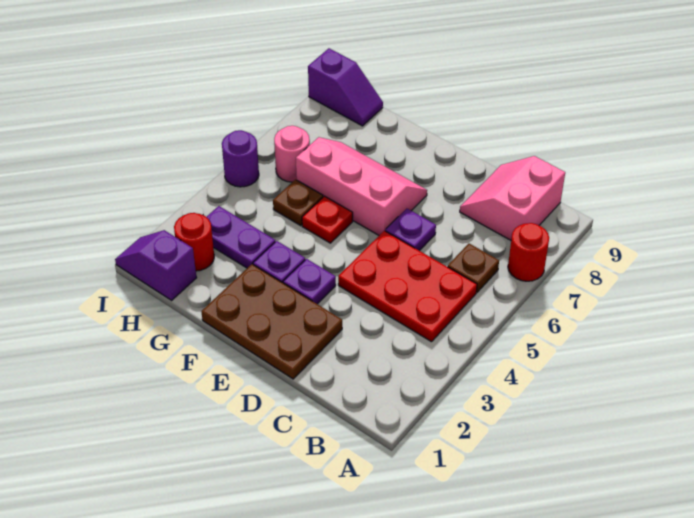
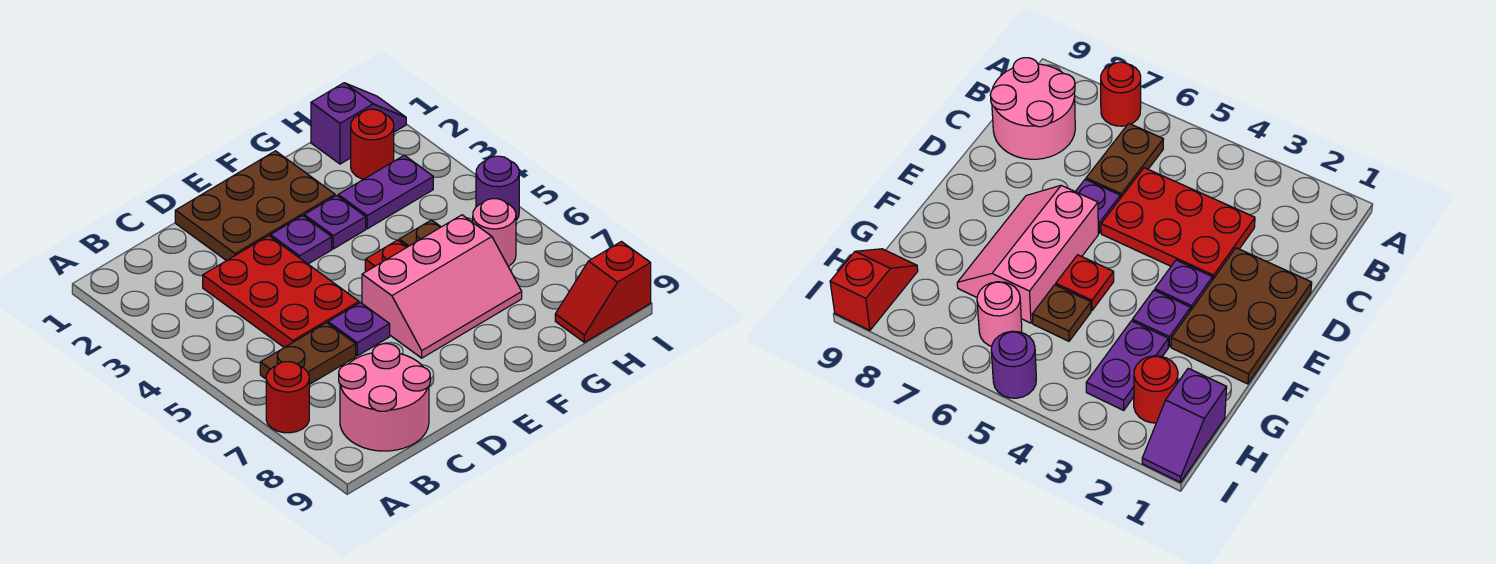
red 2x3 plate [338,231,477,342] -> red 2x3 plate turned to [203,236,359,348]
brown 1x1 plate [448,244,499,292] -> brown 1x2 plate [260,323,356,385]
pink 2x2 slope [460,156,565,240] -> pink 2x2 round brick [339,344,430,451]
purple 1x2 slope [308,48,383,126] -> red 1x2 slope [555,242,651,342]

